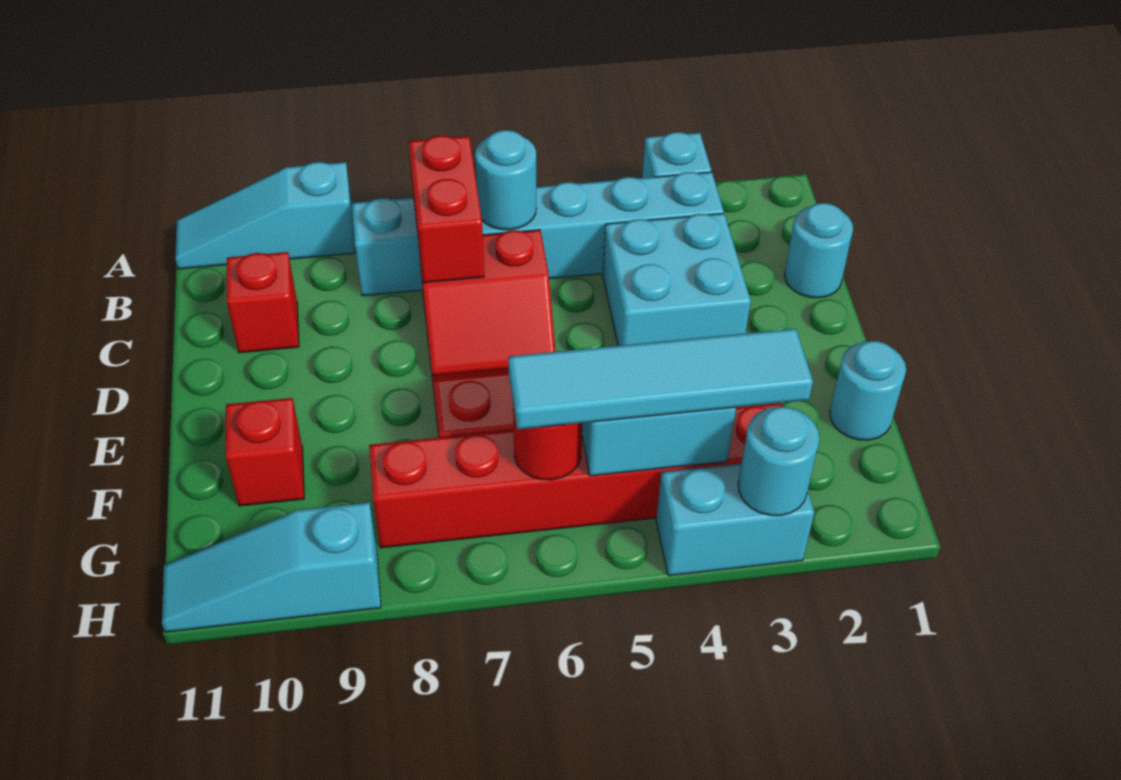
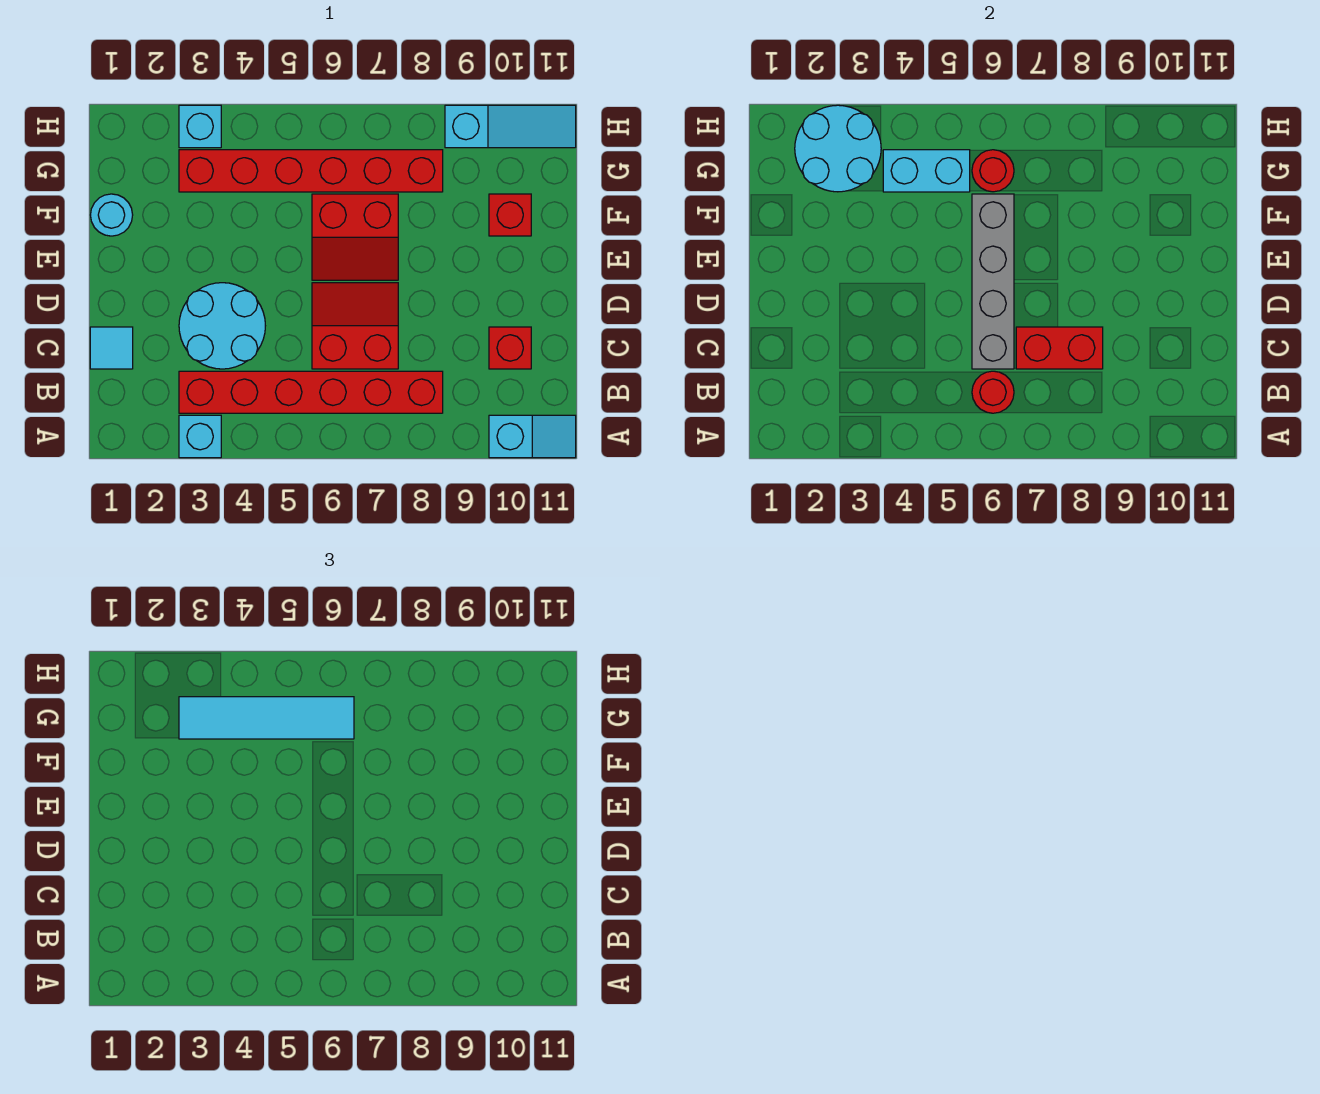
cyan 1x3 slope [175,162,356,269] -> cyan 1x2 slope [489,415,576,458]
cyan 1x6 brick [352,172,724,296] -> red 1x6 brick [179,371,443,413]
cyan 1x1 round brick [475,130,536,230] -> red 1x1 round brick [972,371,1014,413]
red 1x2 brick [409,135,484,283] -> red 1x2 brick turned to [1016,327,1103,369]
cyan 1x1 round brick [785,203,853,298] -> cyan 1x1 tile [90,327,133,369]
cyan 2x2 brick [603,213,751,346] -> cyan 2x2 round brick [179,283,265,369]
none -> grey 1x4 brick [972,194,1014,369]
cyan 1x2 brick [656,463,814,576] -> cyan 1x1 brick [179,105,221,148]
cyan 1x1 round brick [738,407,819,516] -> cyan 2x2 round brick [795,105,881,192]

